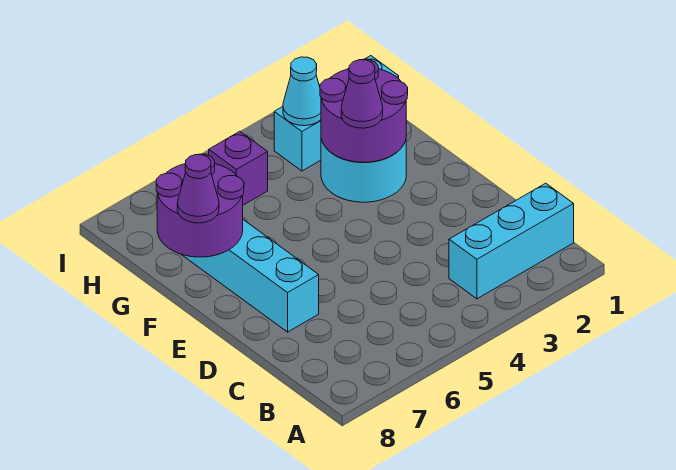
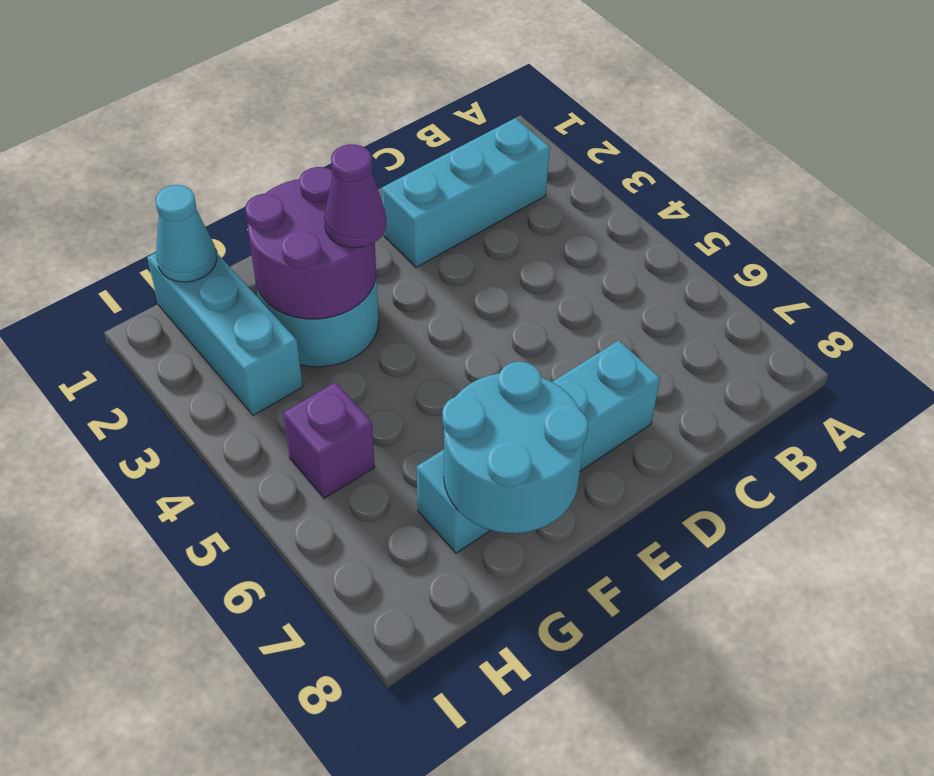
cyan 1x3 brick [449,183,574,299] -> cyan 1x3 brick turned to [382,118,550,268]
purple 2x2 round brick [156,154,244,257] -> cyan 2x2 round brick [442,362,588,533]
purple 1x1 cone [177,155,219,223] -> none
cyan 1x1 cone [283,57,321,126] -> cyan 1x1 cone moved to [156,185,217,282]

